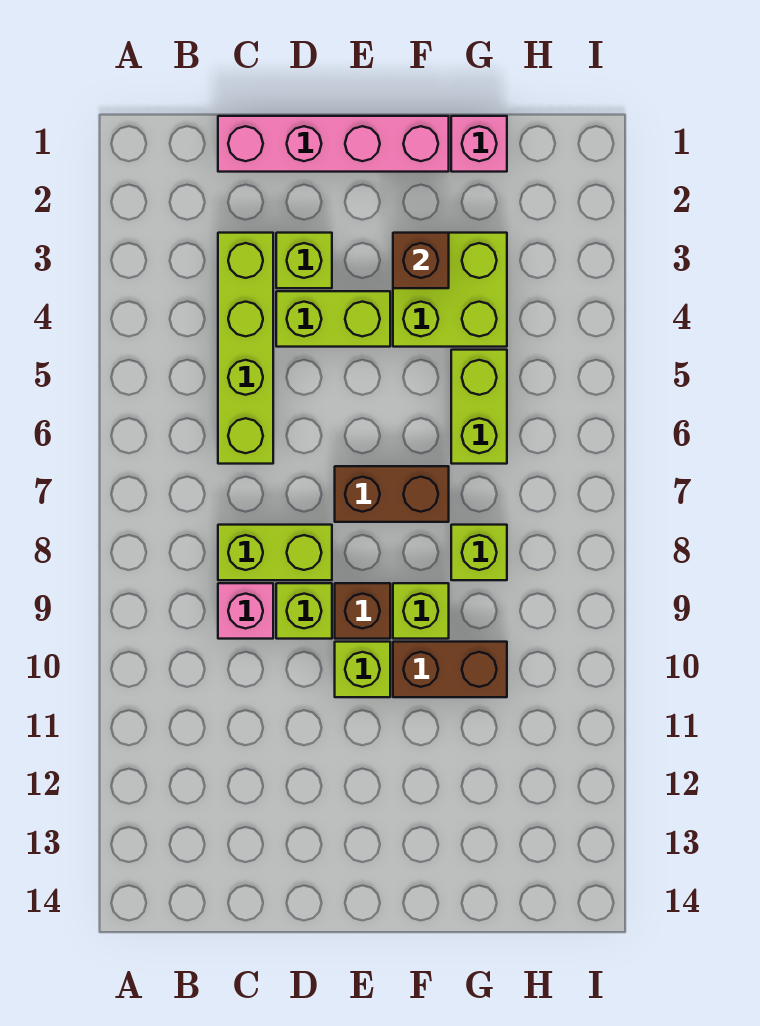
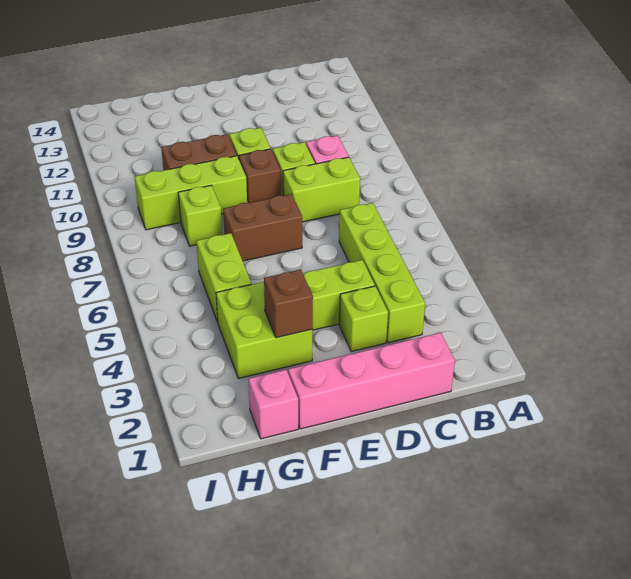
lime 1x1 brick [393,583,449,639] -> lime 1x3 brick [135,156,247,230]

